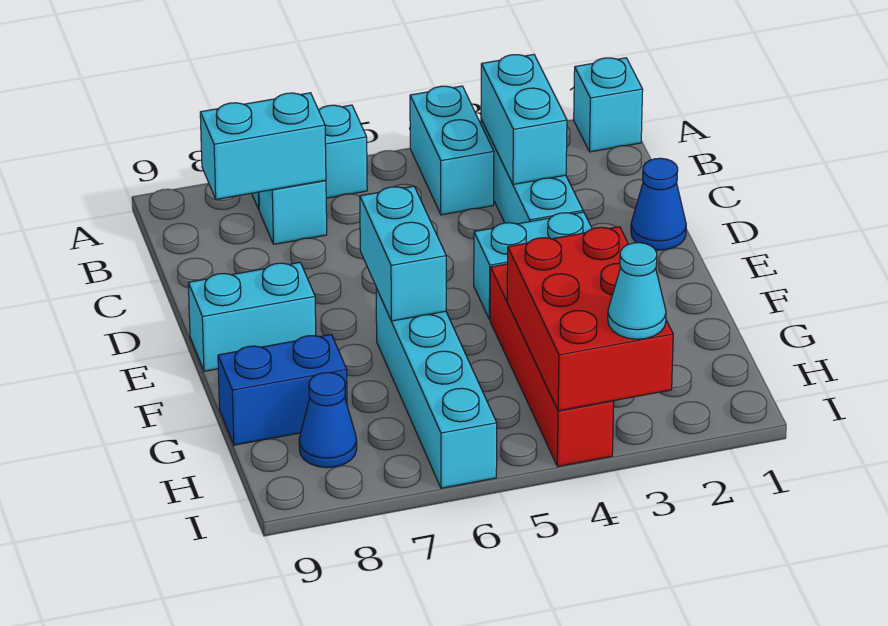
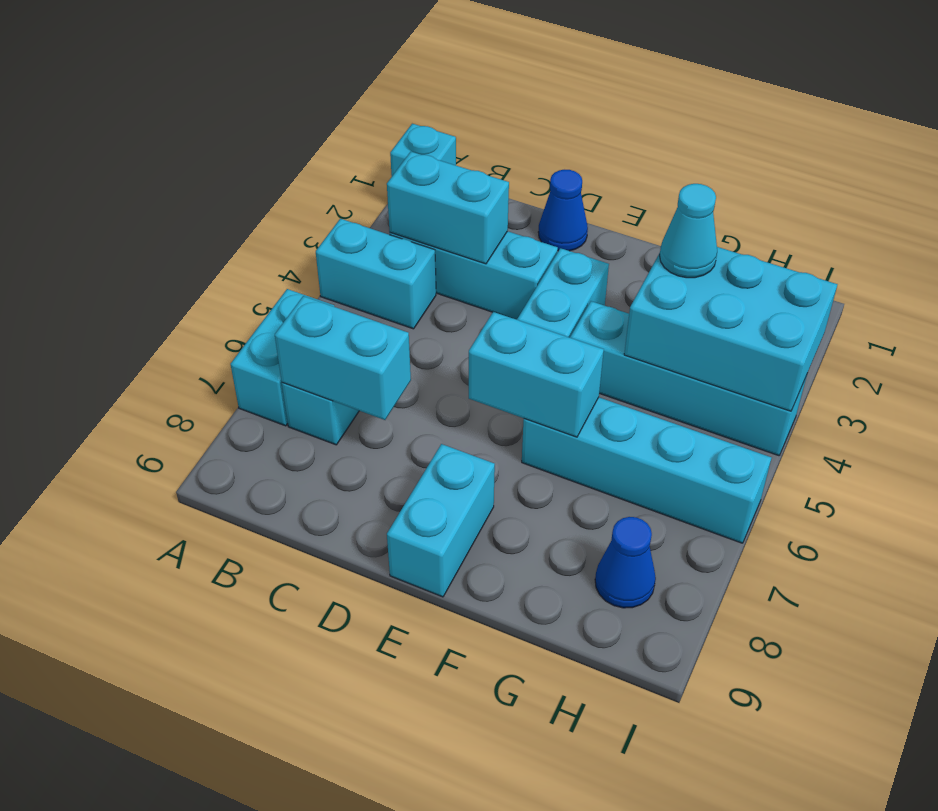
cyan 1x2 brick [200,93,326,199] -> cyan 1x2 brick turned to [275,296,411,420]
red 1x4 brick [490,264,614,467] -> cyan 1x4 brick [570,301,807,456]
red 2x3 brick [507,227,673,411] -> cyan 2x3 brick [624,247,838,411]
blue 1x2 brick [218,335,347,445] -> none
cyan 1x1 cone [608,243,666,339] -> cyan 1x1 cone moved to [660,184,717,278]

